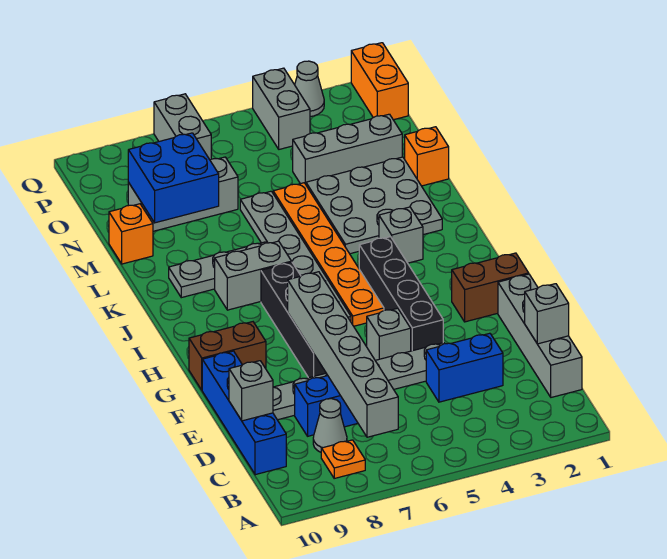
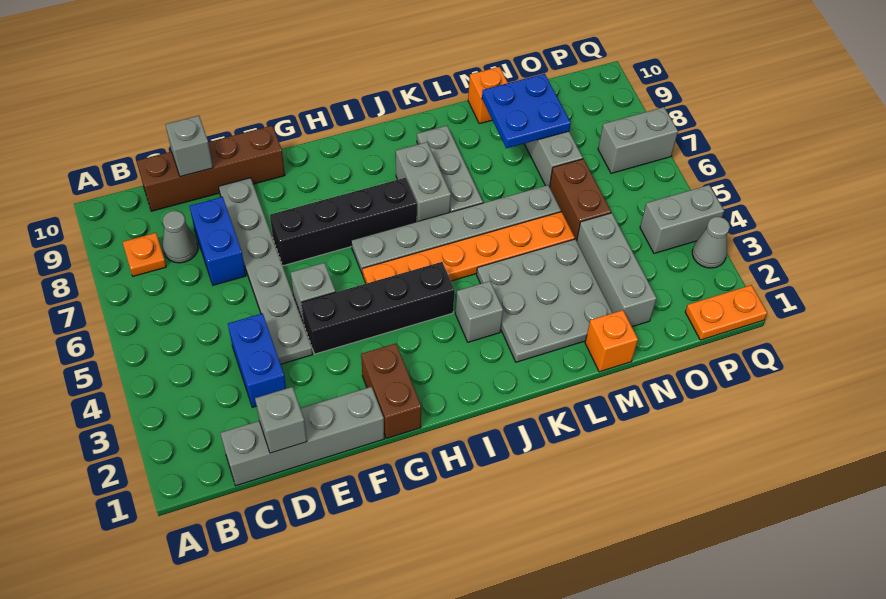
grey 1x6 brick [288,272,398,437] -> none
blue 1x4 brick [202,351,286,475] -> brown 1x4 brick [137,126,285,211]
brown 1x2 brick [189,322,266,390] -> brown 1x2 brick moved to [550,159,611,240]
blue 2x2 brick [128,133,219,223] -> blue 2x2 plate [482,74,571,148]
orange 1x2 brick [351,43,408,120] -> orange 1x2 plate [685,285,767,340]

